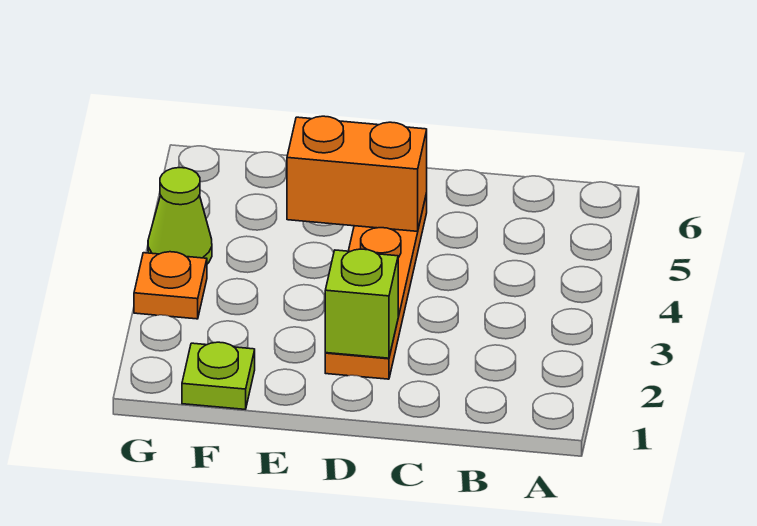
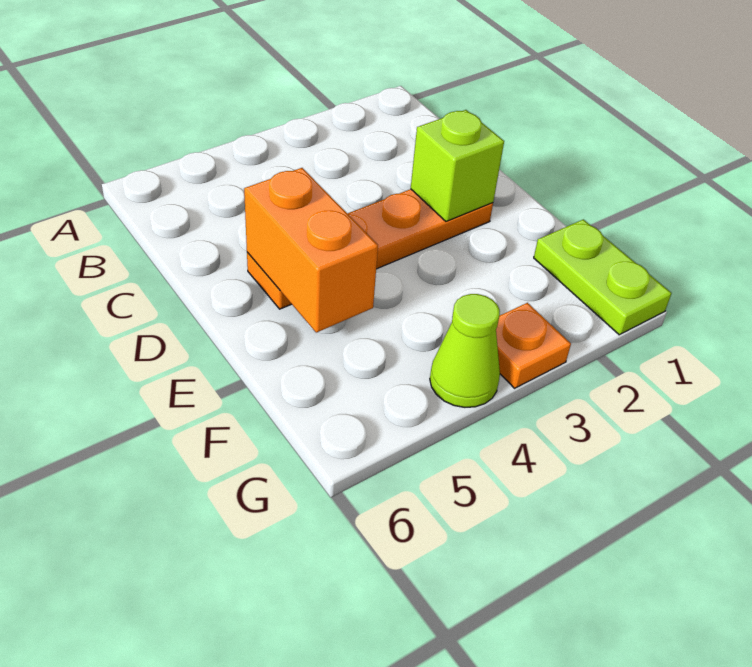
lime 1x1 plate [182,342,255,409] -> lime 1x2 plate [534,219,672,335]

